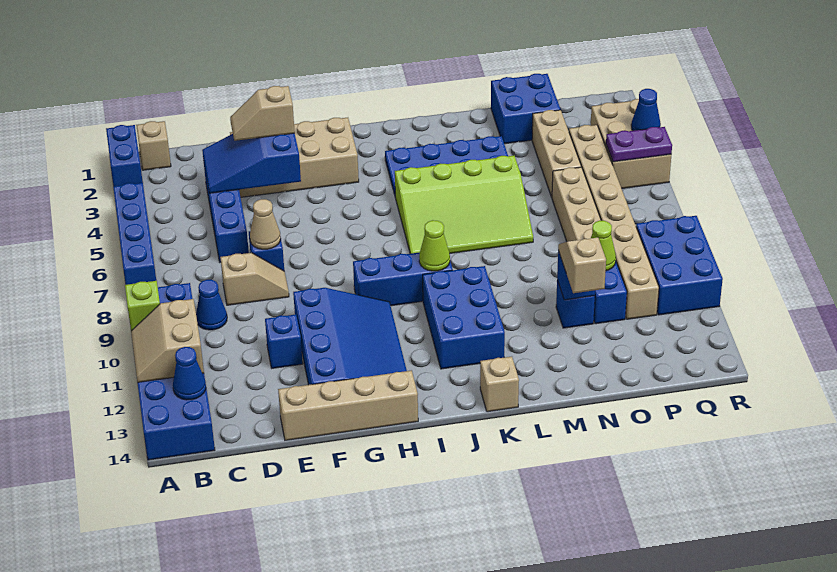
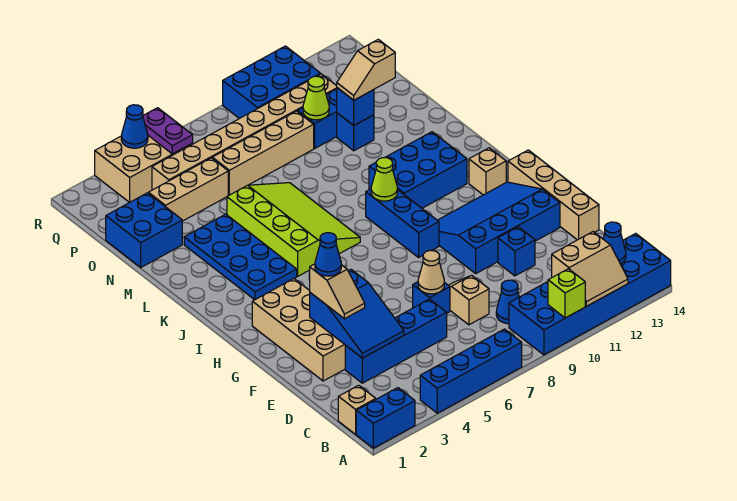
none -> blue 1x1 cone [315,233,341,276]
tan 1x1 brick [480,357,519,412] -> tan 1x1 brick moved to [469,148,506,195]

